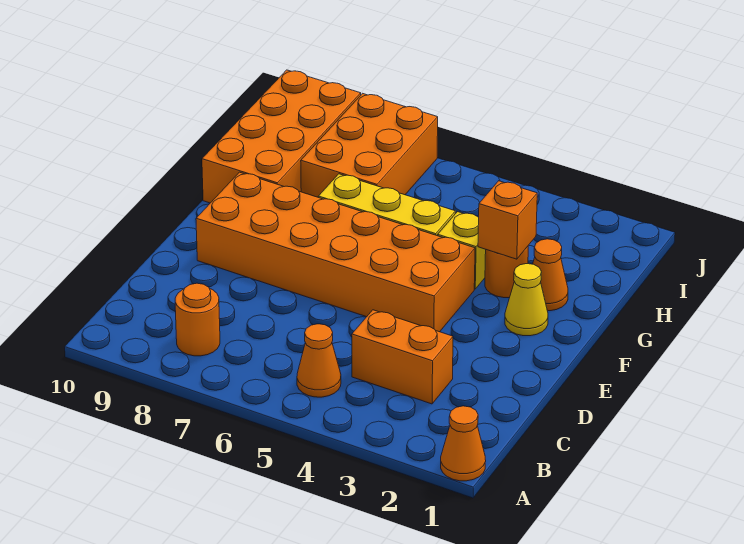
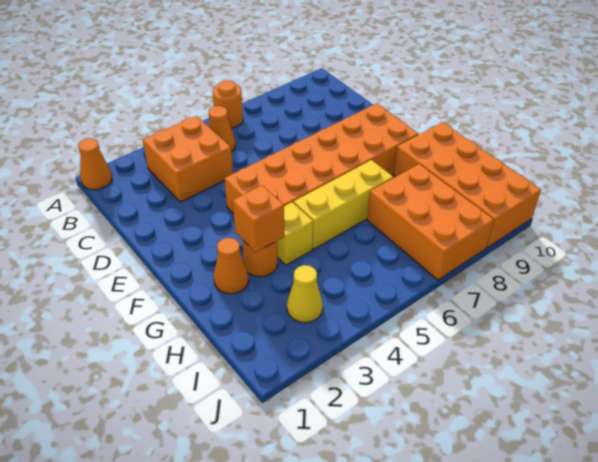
orange 1x1 round brick [175,283,220,356] -> orange 1x1 round brick moved to [213,80,243,128]
orange 1x2 brick [352,310,453,404] -> orange 2x2 brick [143,116,233,202]
yellow 1x1 cone [505,264,548,336] -> yellow 1x1 cone moved to [287,265,323,323]

